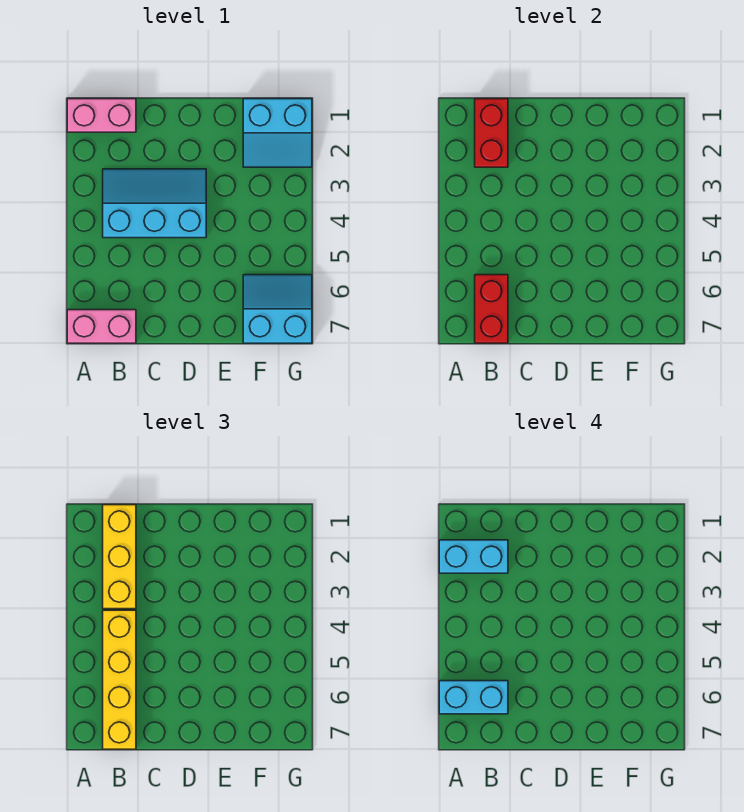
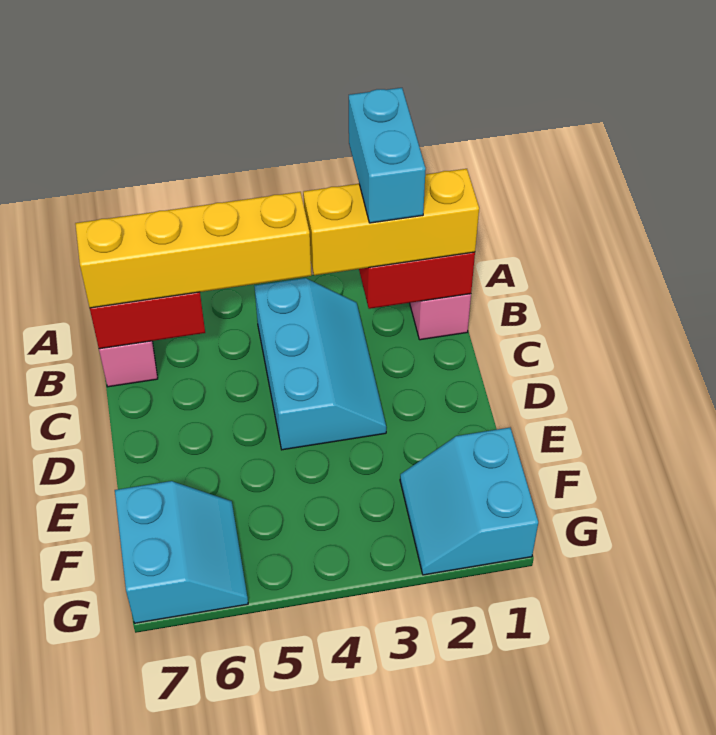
cyan 1x2 brick [439,681,508,714] -> none

